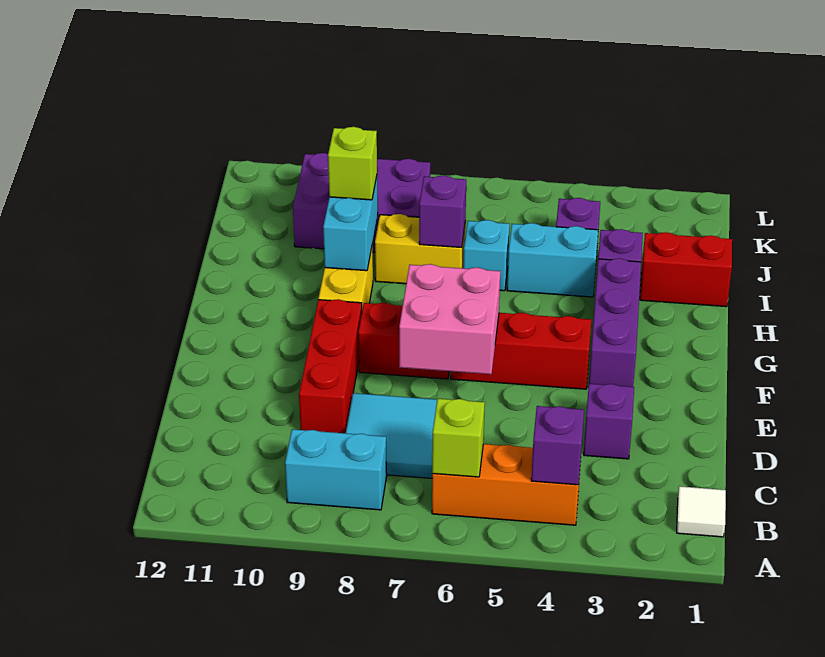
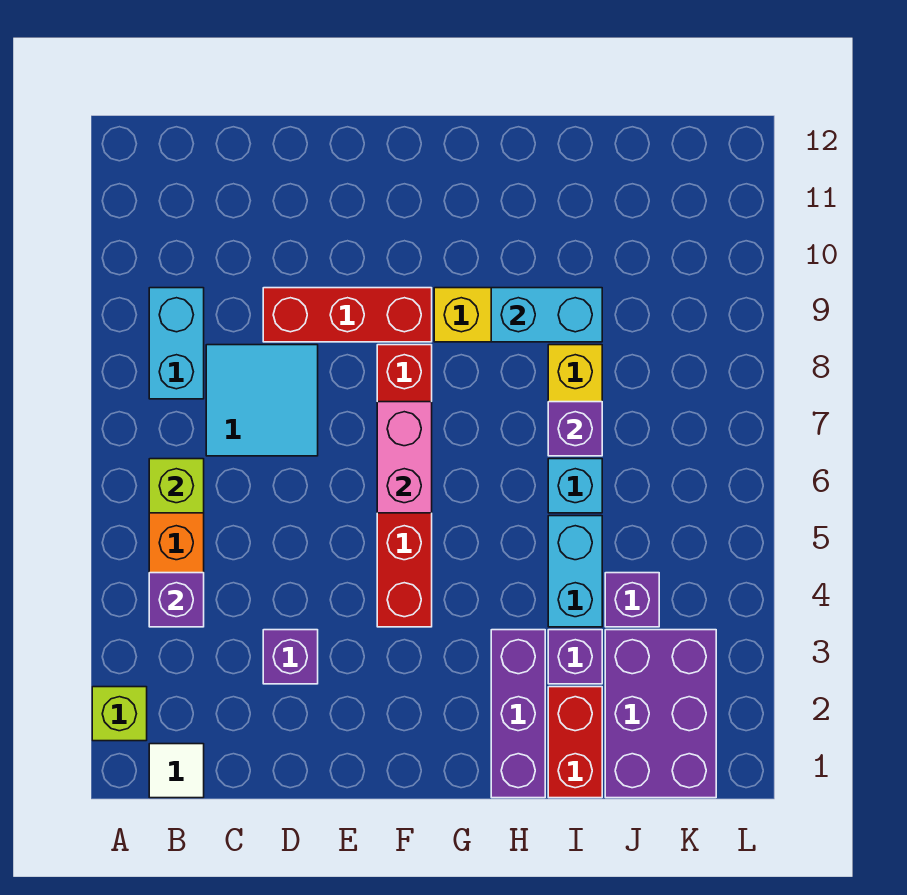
pink 2x2 brick [399,264,500,374] -> pink 1x2 brick [377,402,432,513]
purple 1x3 brick [589,258,641,387] -> purple 1x3 brick turned to [491,630,545,798]
lime 1x1 brick [328,127,377,200] -> lime 1x1 brick moved to [92,687,147,741]
purple 2x3 brick [293,153,430,252] -> purple 2x3 brick moved to [605,630,716,798]

